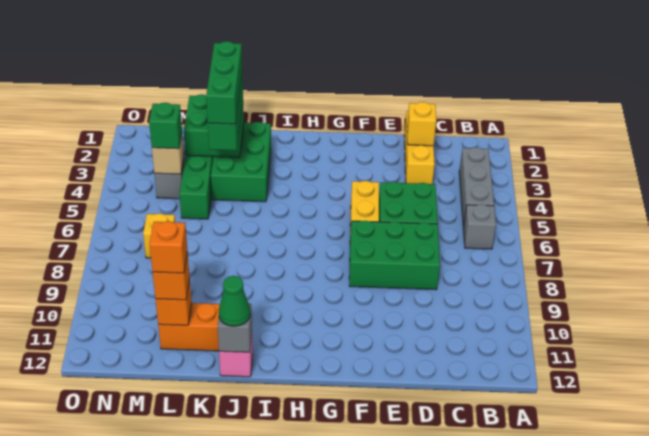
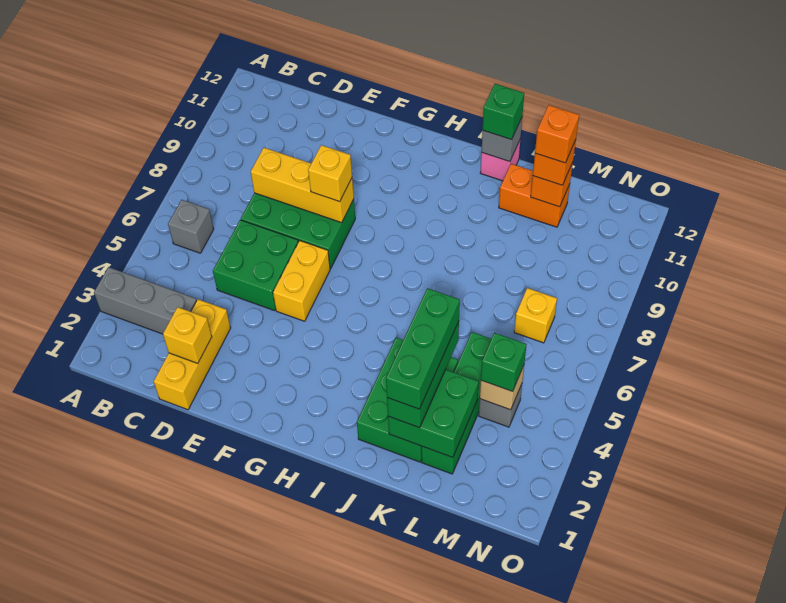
grey 1x3 brick [459,147,494,228] -> grey 1x3 brick turned to [94,267,197,334]
none -> yellow 1x3 brick [251,148,354,223]
none -> yellow 1x1 brick [308,145,352,202]
green 1x1 cone [219,276,250,326] -> green 1x1 brick [483,84,524,140]

